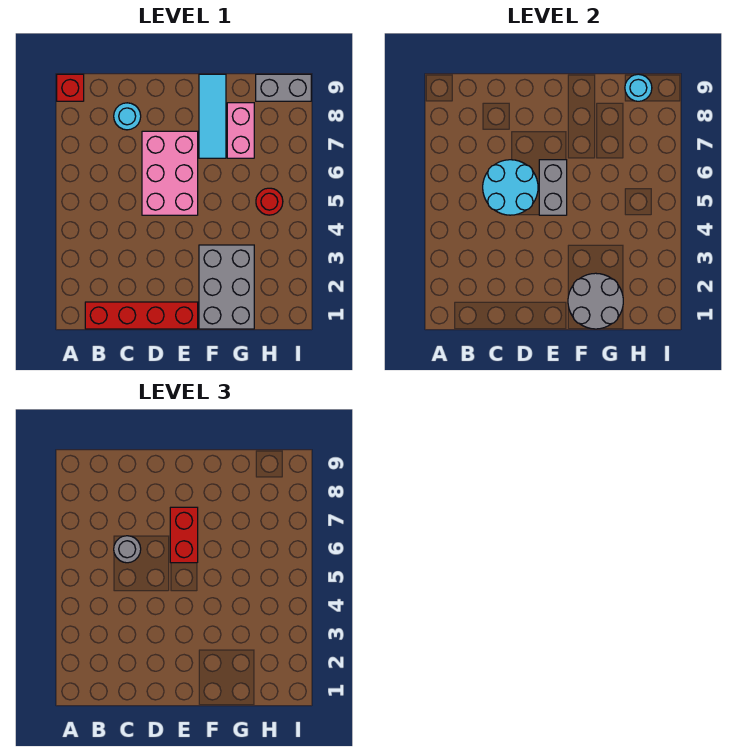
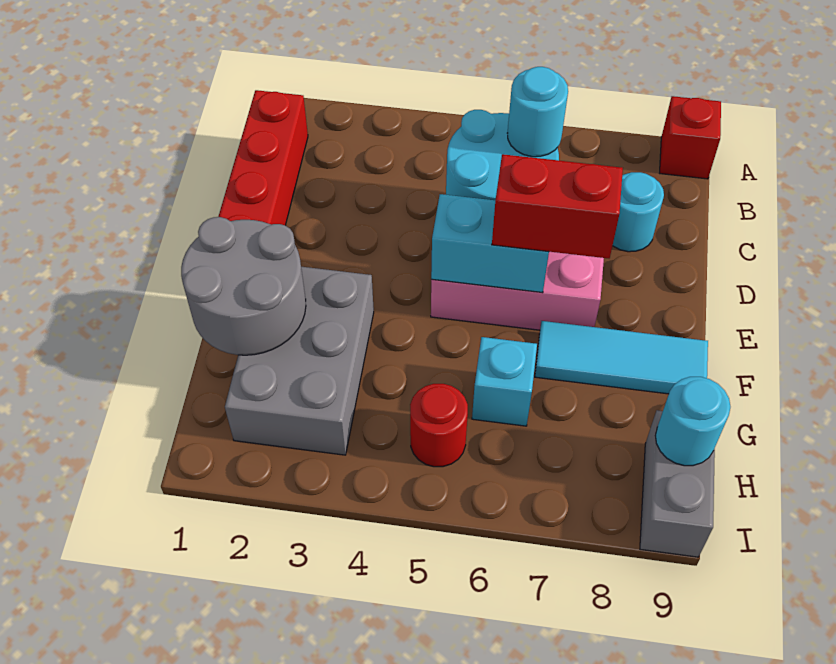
grey 1x1 round brick [114,536,141,563] -> cyan 1x1 round brick [507,67,568,157]
grey 1x2 brick [539,160,567,215] -> cyan 1x2 brick [431,194,549,293]
grey 2x3 brick [199,245,254,329] -> grey 2x3 brick turned to [225,267,374,455]
none -> cyan 1x1 brick [472,337,537,426]
pink 1x2 brick [227,103,254,158] -> none

